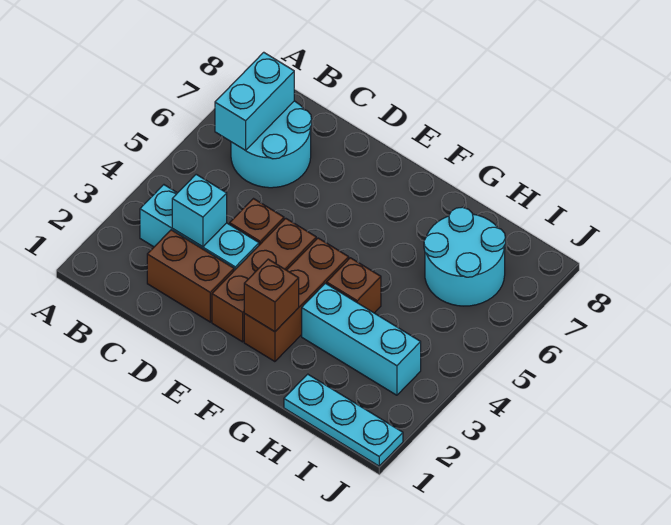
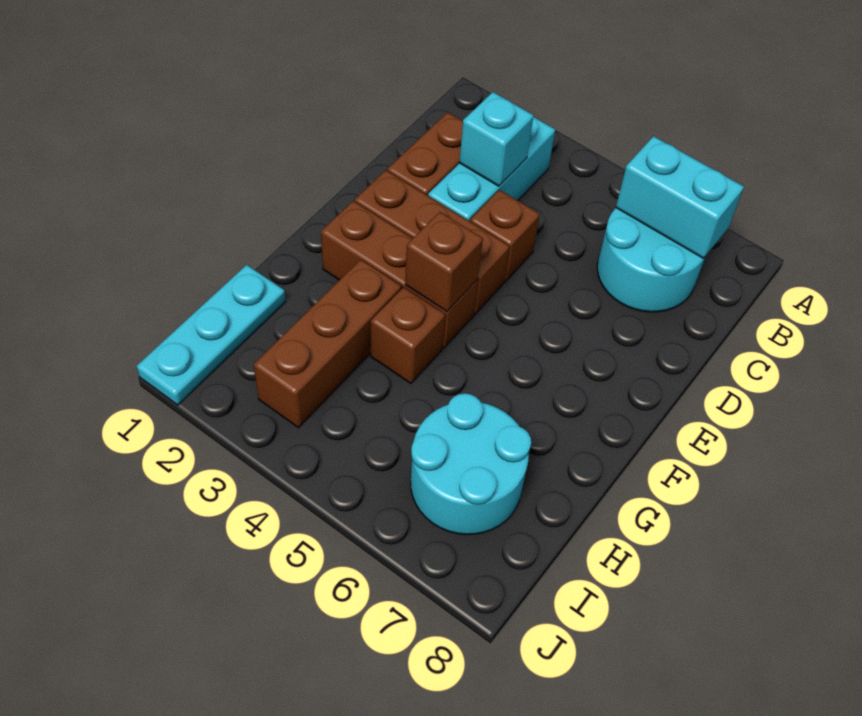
brown 1x1 brick [244,259,299,332] -> brown 1x1 brick moved to [405,212,483,312]
cyan 1x3 brick [302,283,421,395] -> brown 1x3 brick [254,260,401,428]

